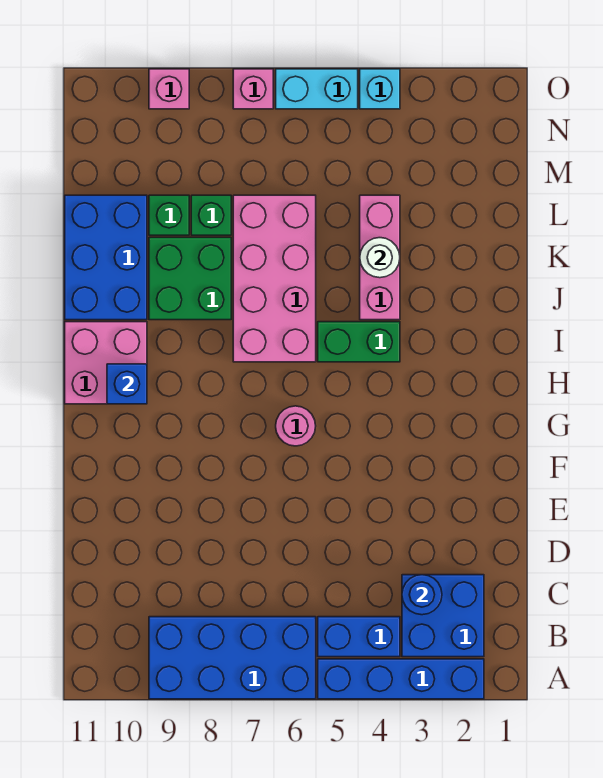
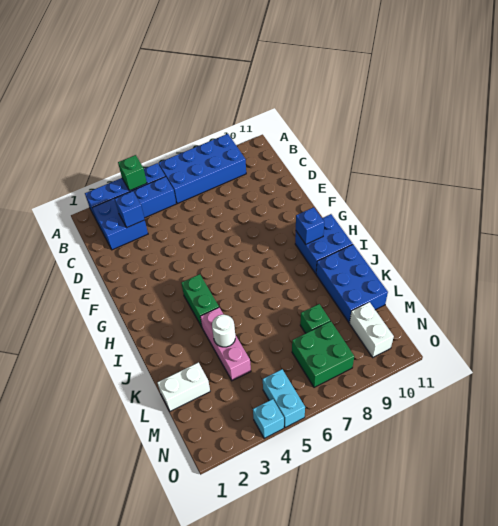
blue 1x1 round brick [402,575,442,615] -> blue 1x1 brick [115,191,145,227]
pink 1x1 round brick [276,406,316,446] -> none
pink 2x2 brick [65,322,147,404] -> blue 2x2 brick [295,214,353,274]
green 1x2 brick [318,322,400,362] -> green 1x2 brick turned to [181,274,219,327]
pink 2x4 brick [233,195,316,362] -> none
green 2x2 brick [149,237,231,320] -> green 2x2 brick moved to [292,321,354,387]
none -> white 1x2 brick [157,362,210,411]
green 1x1 brick [149,195,189,235] -> green 1x1 brick moved to [118,155,147,191]
none -> white 1x2 brick [349,302,394,357]
cyan 1x2 brick [276,69,358,109] -> cyan 1x2 brick turned to [263,369,305,428]
pink 1x1 brick [233,69,273,109] -> none
pink 1x1 brick [149,69,189,109] -> none

